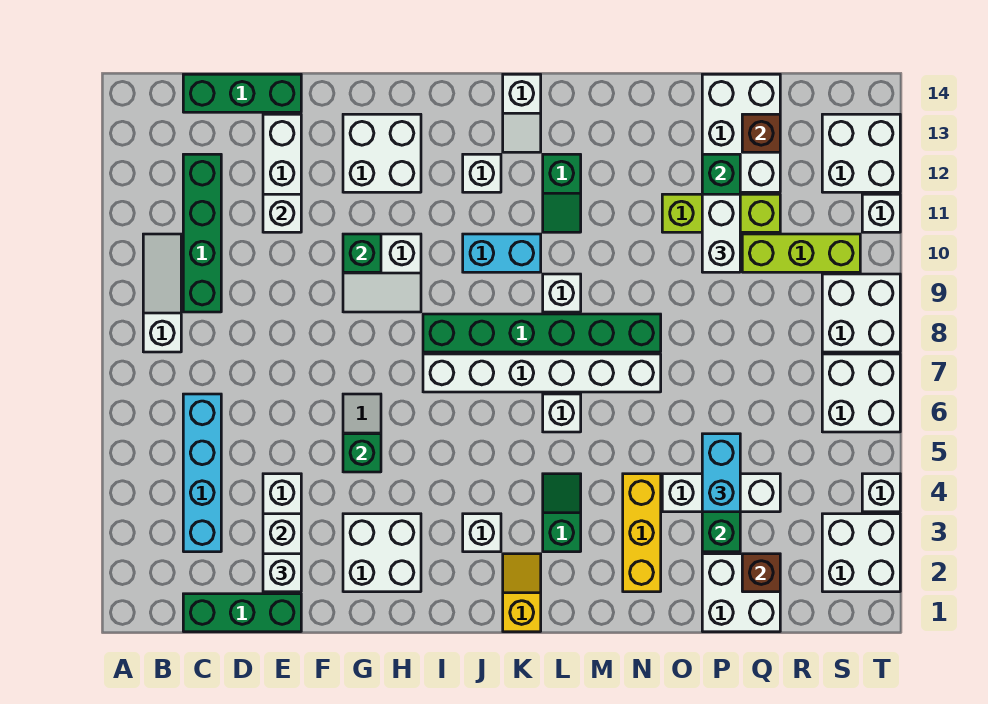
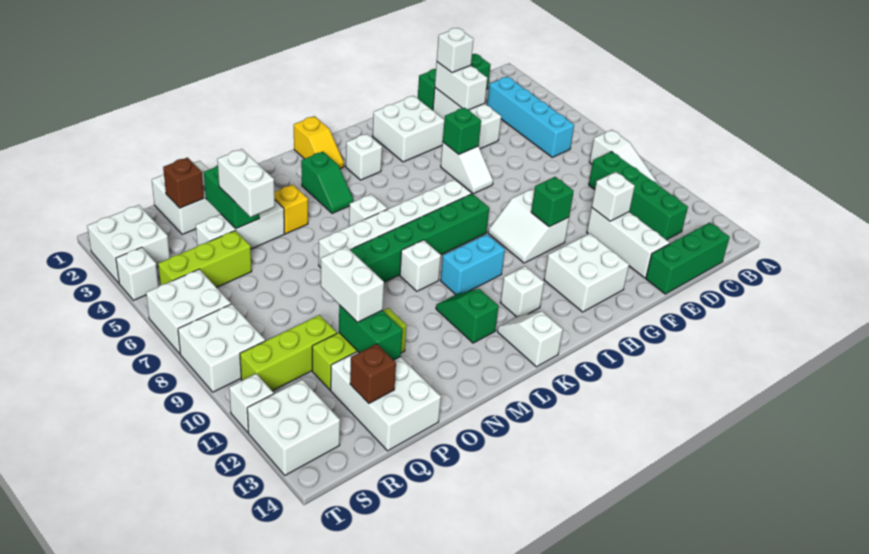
white 2x2 slope [343,234,421,312] -> white 2x2 slope turned to [488,189,569,263]
yellow 1x3 brick [623,474,661,592] -> yellow 1x1 brick [274,184,308,234]
cyan 1x2 brick [702,434,740,512] -> white 1x2 brick [217,149,275,217]
none -> lime 1x3 brick [158,231,252,288]

